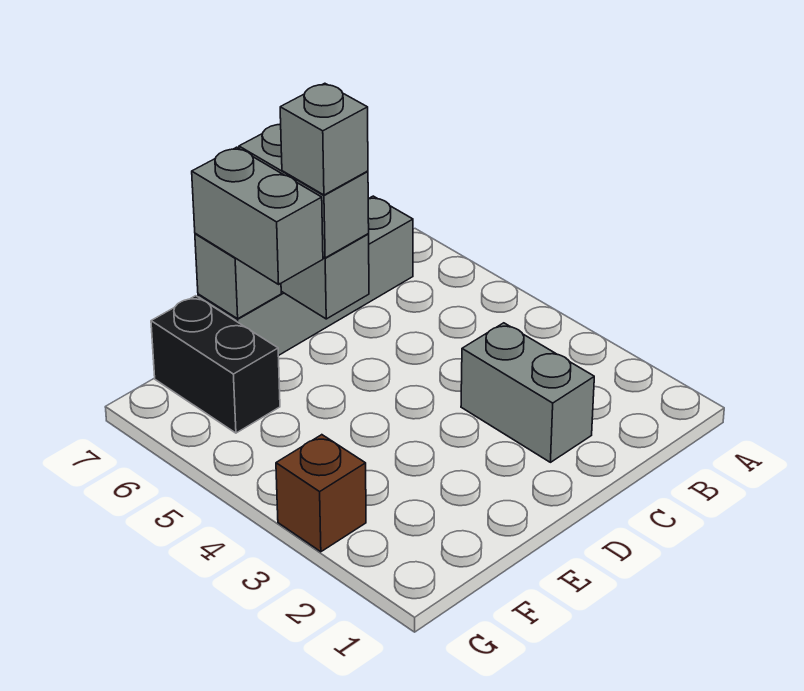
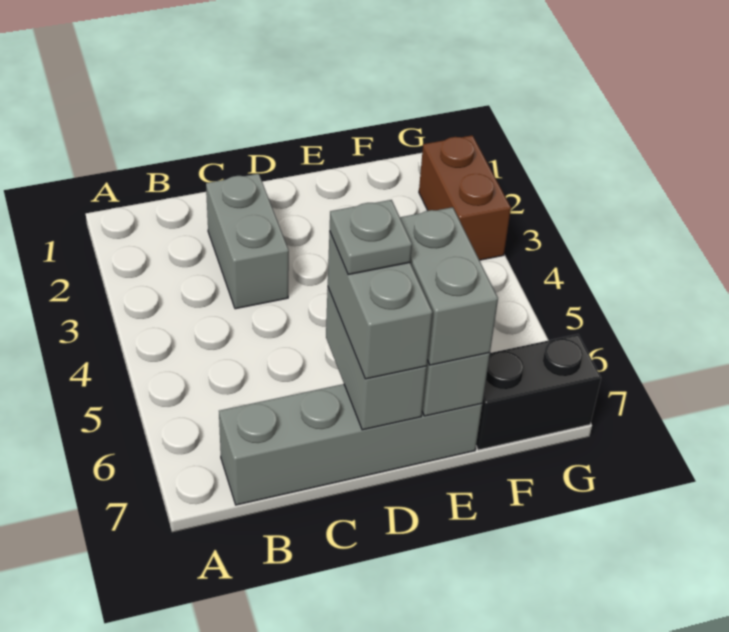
grey 1x1 brick [280,83,368,195] -> grey 1x1 plate [330,200,412,275]
black 1x2 brick [151,296,280,433] -> black 1x2 brick turned to [476,334,601,450]
brown 1x1 brick [276,435,366,552] -> brown 1x2 brick [419,135,511,260]

